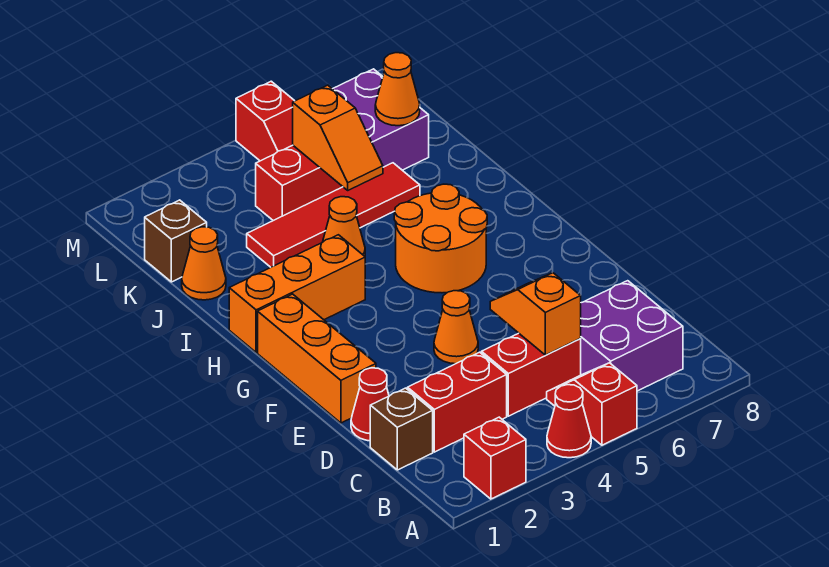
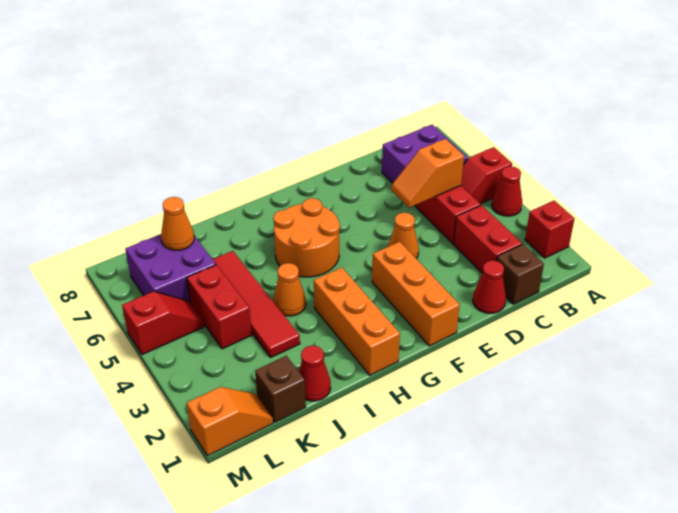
orange 1x3 brick [258,294,376,423] -> orange 1x3 brick turned to [372,242,460,346]
orange 1x1 cone [182,227,226,300] -> red 1x1 cone [299,345,331,401]
orange 1x2 slope [293,85,383,190] -> orange 1x2 slope moved to [187,387,273,456]

